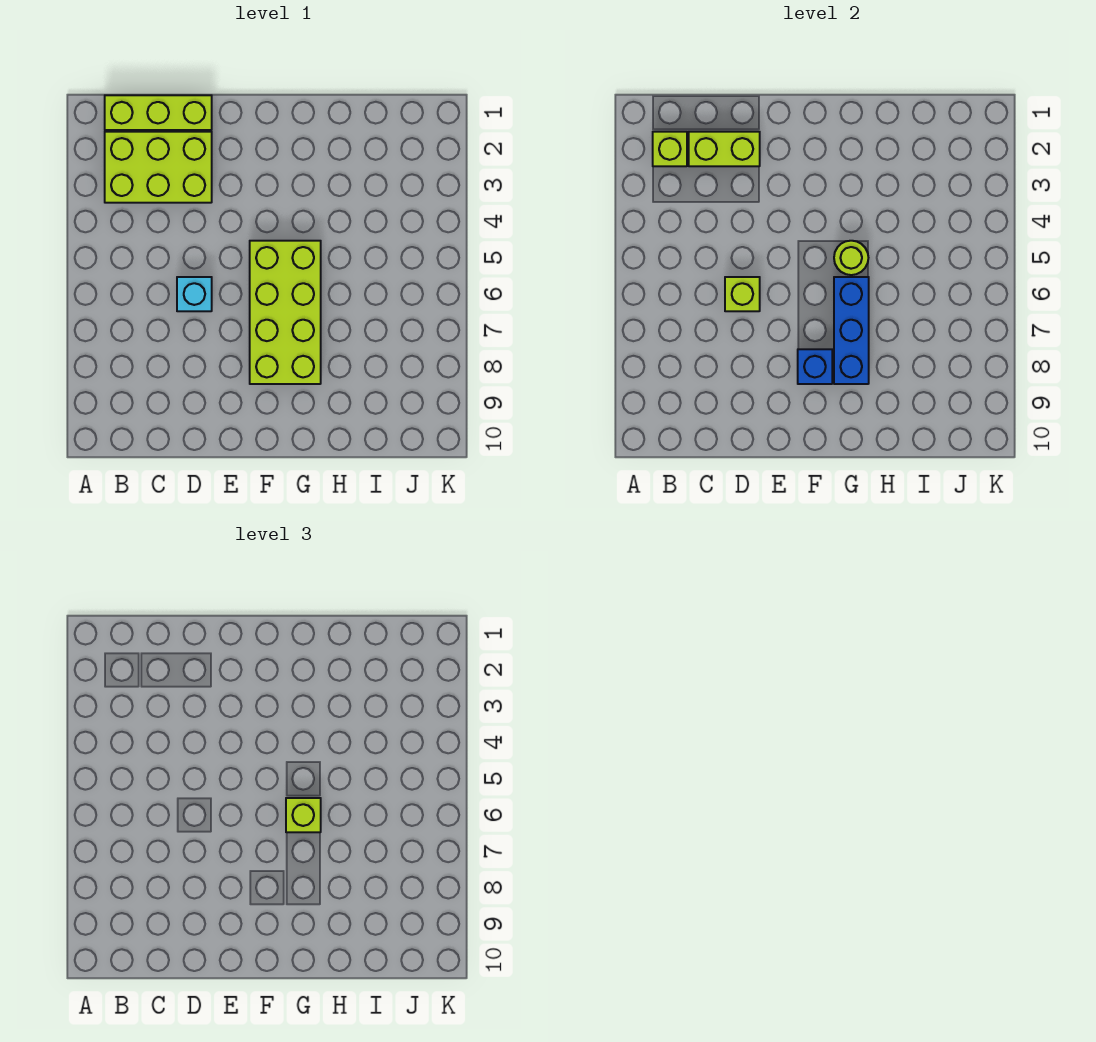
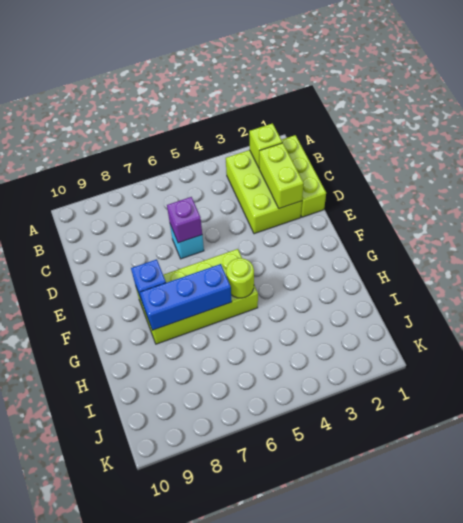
lime 1x1 brick [725,277,760,311] -> purple 1x1 brick [167,197,202,243]
lime 1x1 brick [286,798,321,832] -> none

